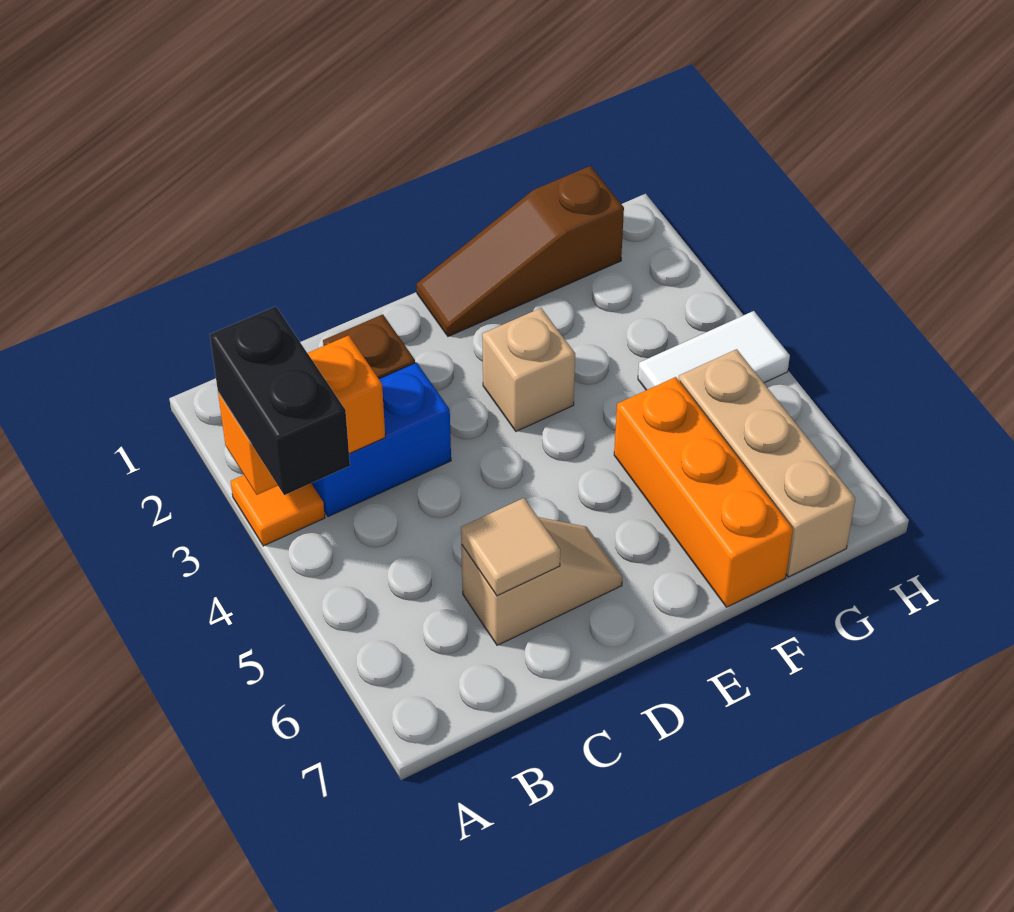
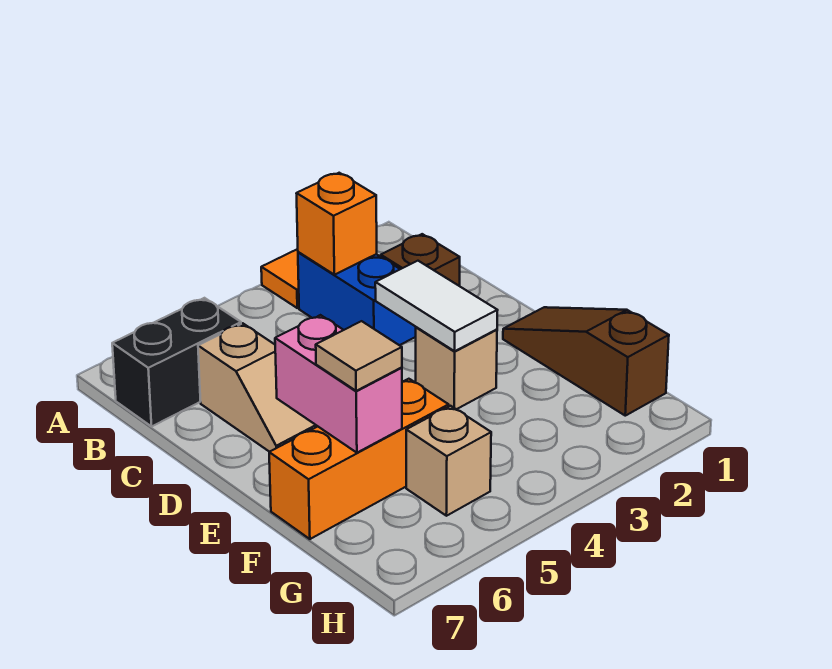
orange 1x2 brick [218,335,385,495] -> orange 1x1 brick [296,173,377,275]
black 1x2 brick [210,306,350,495] -> black 1x2 brick moved to [112,298,241,426]
tan 1x1 tile [461,498,560,596] -> tan 1x1 tile moved to [316,321,402,391]
none -> pink 1x2 brick [275,315,402,453]
white 1x2 tile [638,311,790,390] -> white 1x2 tile moved to [375,261,498,351]
tan 1x3 brick [678,349,855,577] -> tan 1x1 brick [406,406,491,516]

